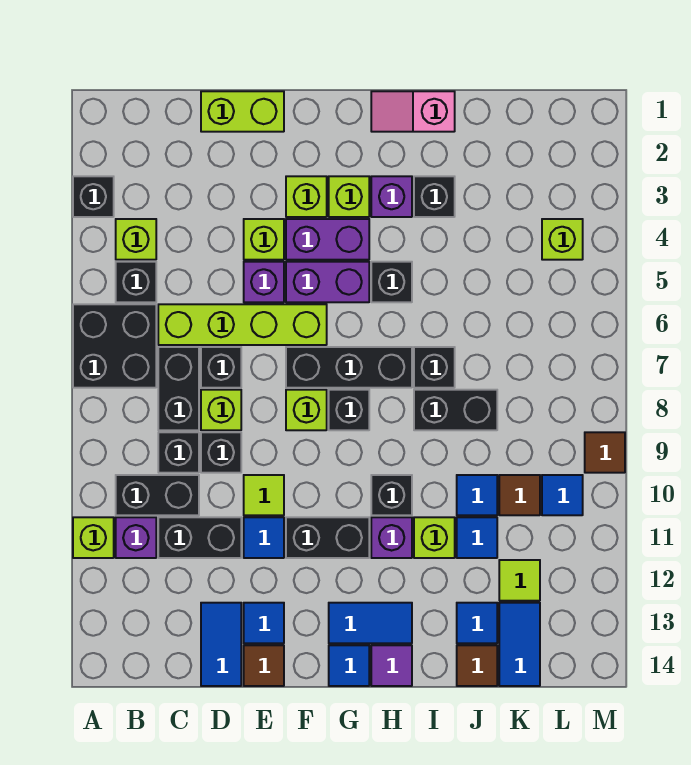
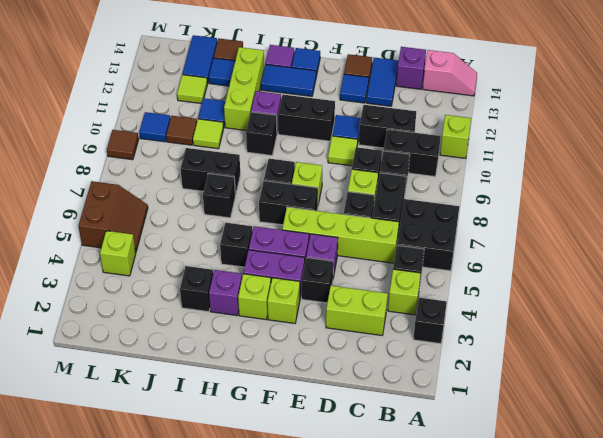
purple 1x1 brick [116,517,156,558] -> purple 1x1 brick moved to [396,47,426,89]
lime 1x2 brick [201,91,284,132] -> lime 1x2 brick moved to [326,286,388,335]
lime 1x1 brick [244,219,284,260] -> black 1x1 brick [302,258,333,303]
black 1x3 brick [286,347,412,388] -> black 1x2 brick [259,181,318,225]
pink 1x2 slope [371,91,455,132] -> pink 1x2 slope moved to [423,50,477,96]
lime 1x1 brick [414,517,455,558] -> lime 1x3 brick [224,47,264,130]
blue 1x1 tile [457,475,497,515] -> lime 1x1 tile [193,119,224,149]
none -> brown 2x2 slope [78,181,148,251]

